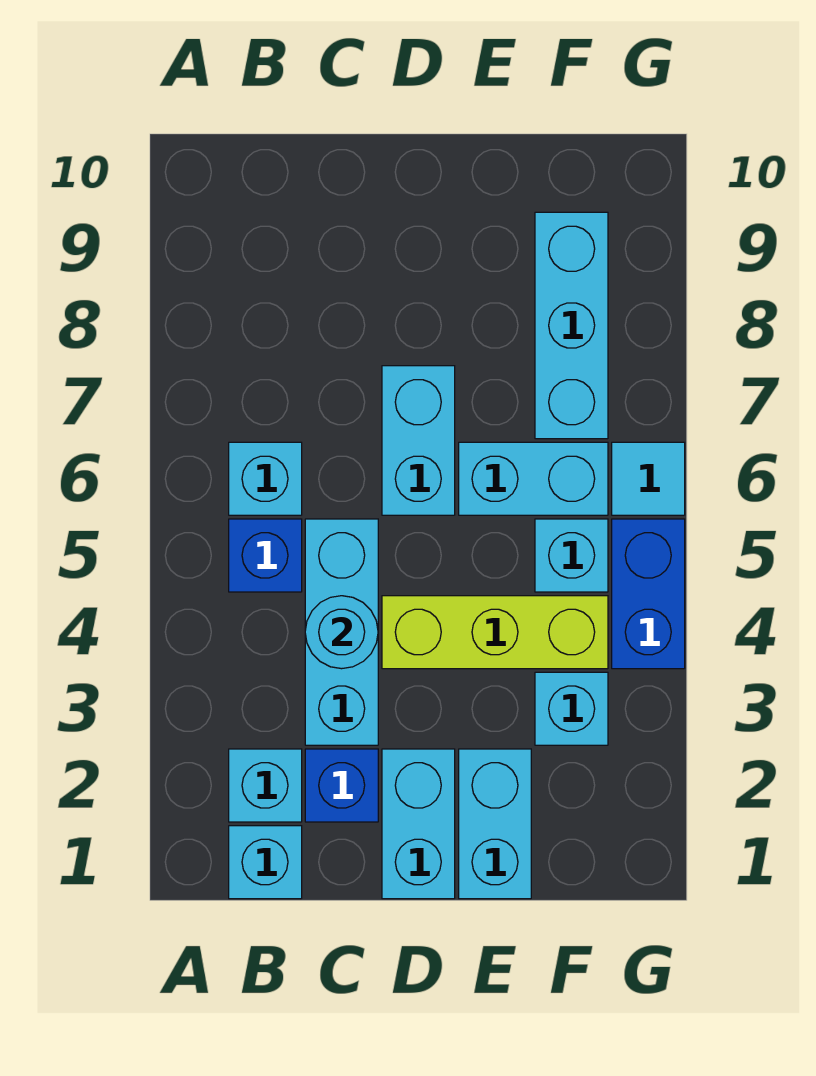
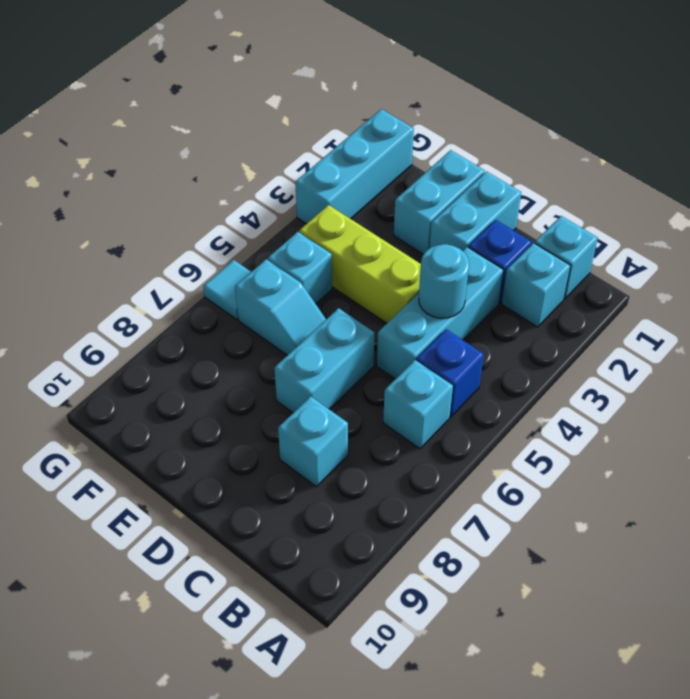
cyan 1x2 brick [459,442,608,515] -> cyan 1x2 slope [235,259,326,355]
cyan 1x1 brick [535,672,608,745] -> cyan 1x1 brick moved to [278,396,348,487]
cyan 1x3 brick [535,212,608,439] -> cyan 1x3 brick moved to [295,109,414,224]
blue 1x2 brick [612,519,685,669] -> none

